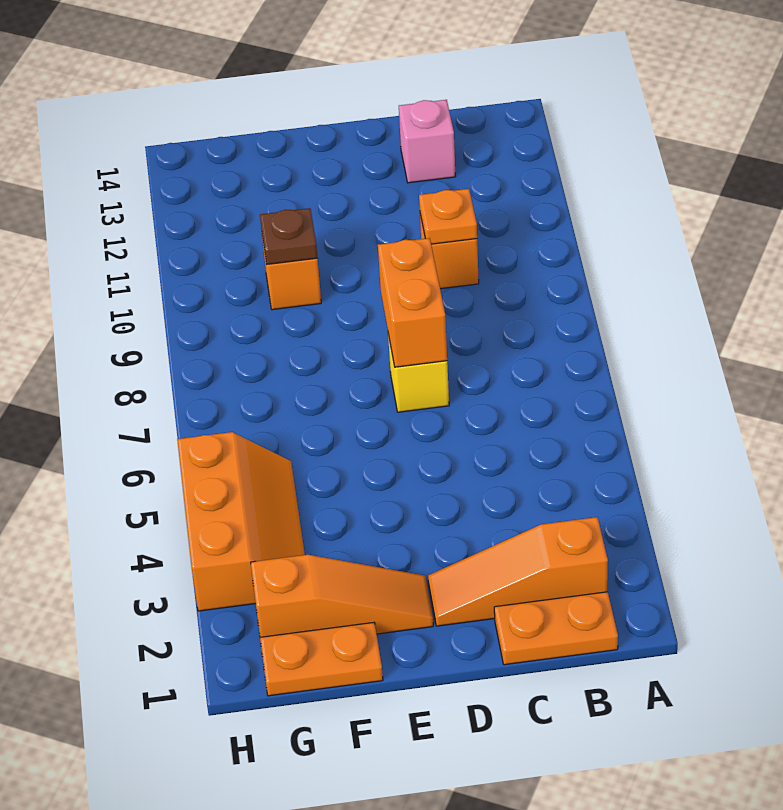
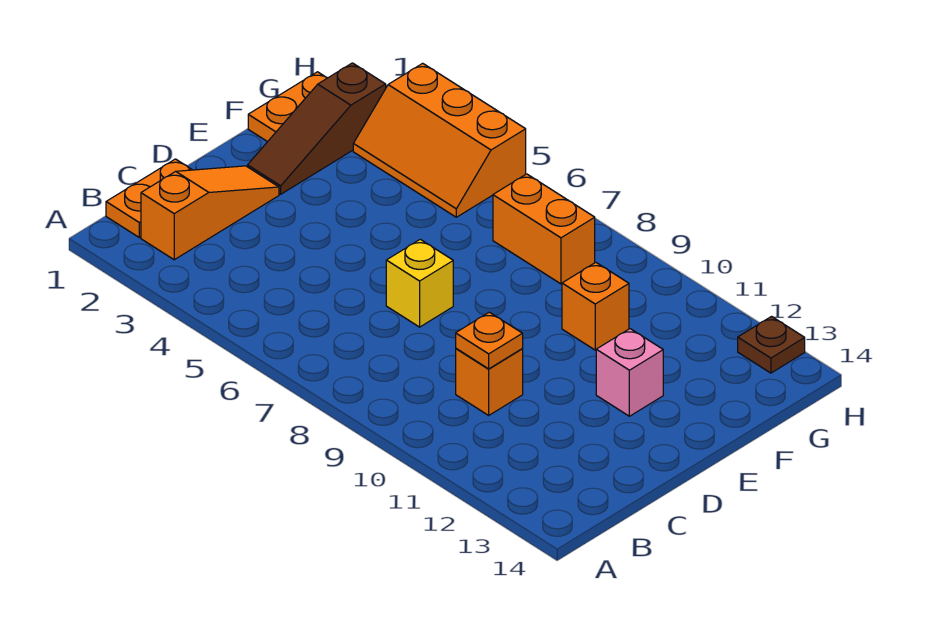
pink 1x1 brick [399,100,456,183] -> pink 1x1 brick moved to [596,329,663,416]
orange 1x2 brick [378,238,447,367] -> orange 1x2 brick moved to [493,174,595,284]
orange 1x3 slope [251,555,433,637] -> brown 1x3 slope [248,63,386,194]
brown 1x1 plate [260,208,317,264] -> brown 1x1 plate moved to [738,317,805,373]

